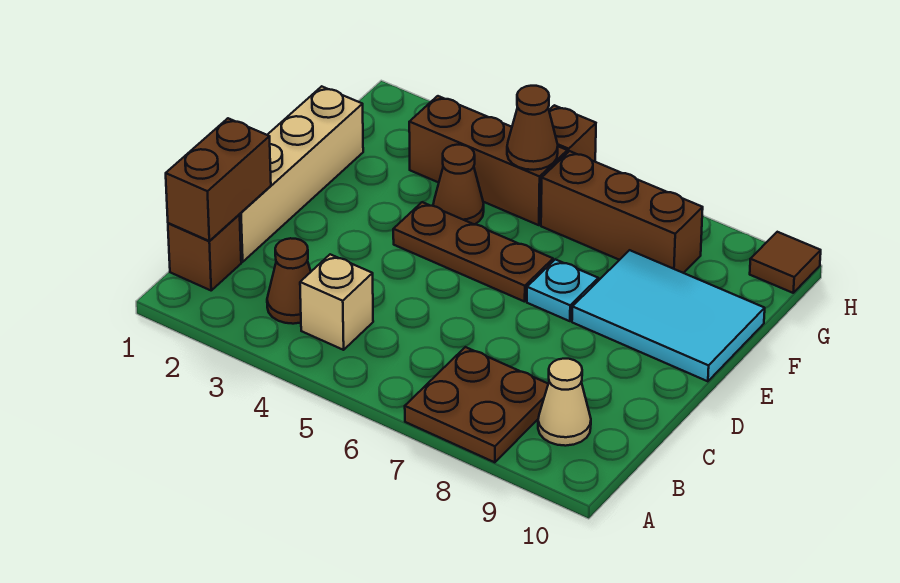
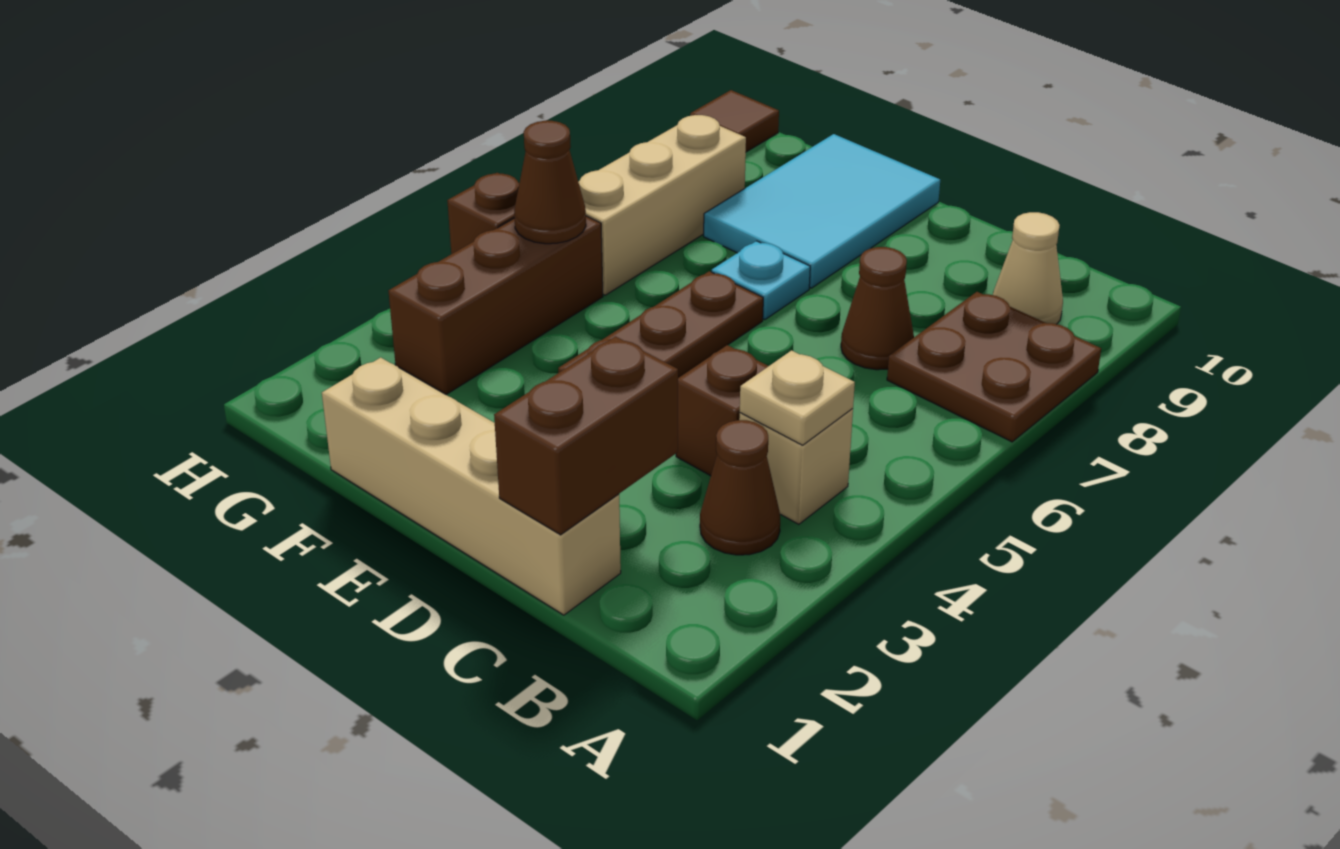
brown 1x1 brick [168,215,241,290] -> brown 1x1 brick moved to [676,345,768,476]
brown 1x2 brick [166,118,271,241] -> brown 1x2 brick turned to [494,336,678,535]
none -> tan 1x1 plate [740,350,855,445]
brown 1x1 cone [433,145,484,225] -> brown 1x1 cone moved to [841,247,914,370]
brown 1x3 brick [541,151,703,273] -> tan 1x3 brick [579,115,746,295]

